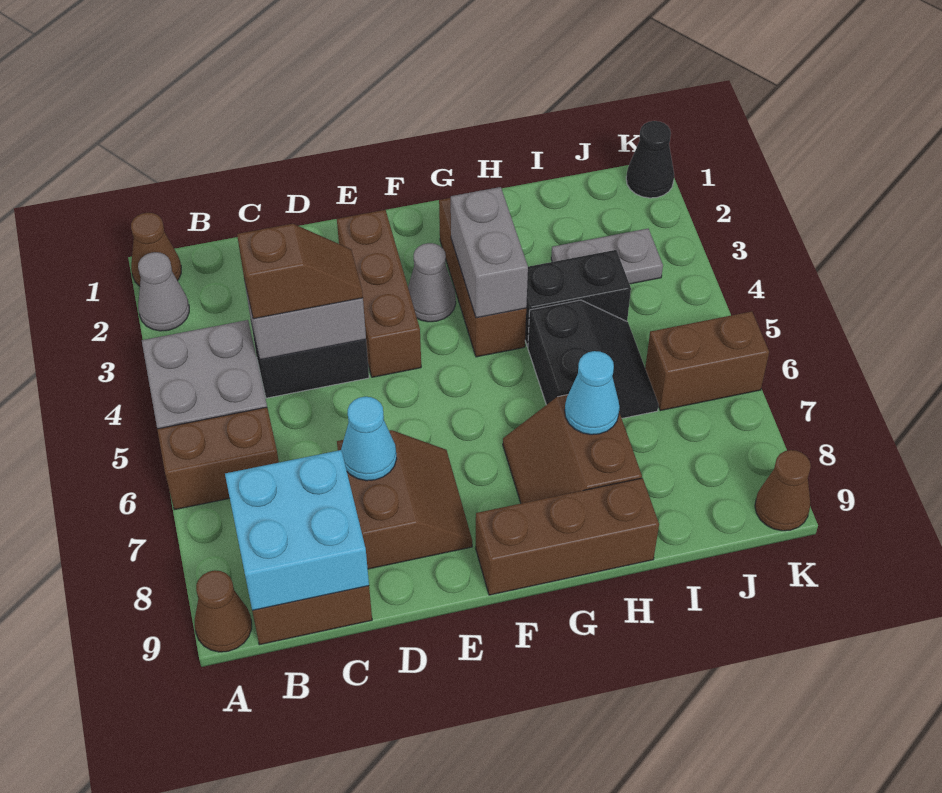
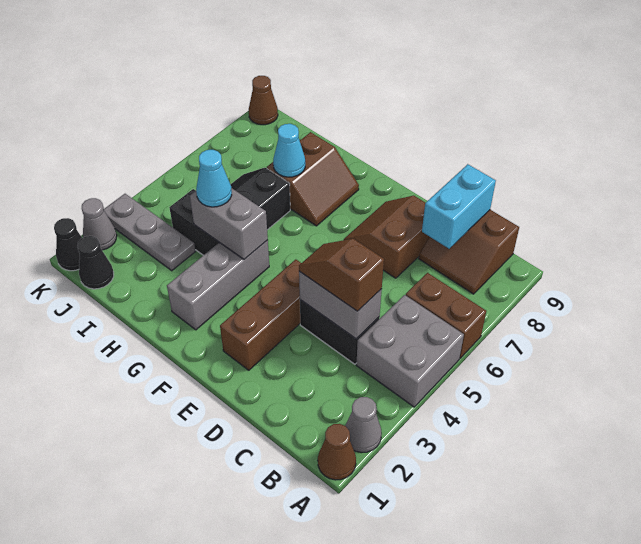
brown 1x1 cone [195,570,252,652] -> none
cyan 2x2 brick [225,450,369,611] -> cyan 1x2 brick [422,164,496,249]
cyan 1x1 cone [341,397,397,481] -> cyan 1x1 cone moved to [196,150,232,207]
grey 1x1 cone [408,243,456,322] -> grey 1x1 cone moved to [82,198,117,250]
brown 1x3 brick [476,478,659,595] -> none
brown 1x3 brick [439,198,526,357] -> grey 1x3 brick [167,240,269,330]
grey 1x2 brick [451,187,528,318] -> grey 1x2 brick turned to [190,188,268,259]
grey 1x2 plate [551,229,663,284] -> grey 1x3 plate [104,194,196,271]
none -> black 1x1 cone [77,236,114,289]
brown 1x2 brick [645,311,769,411] -> none

